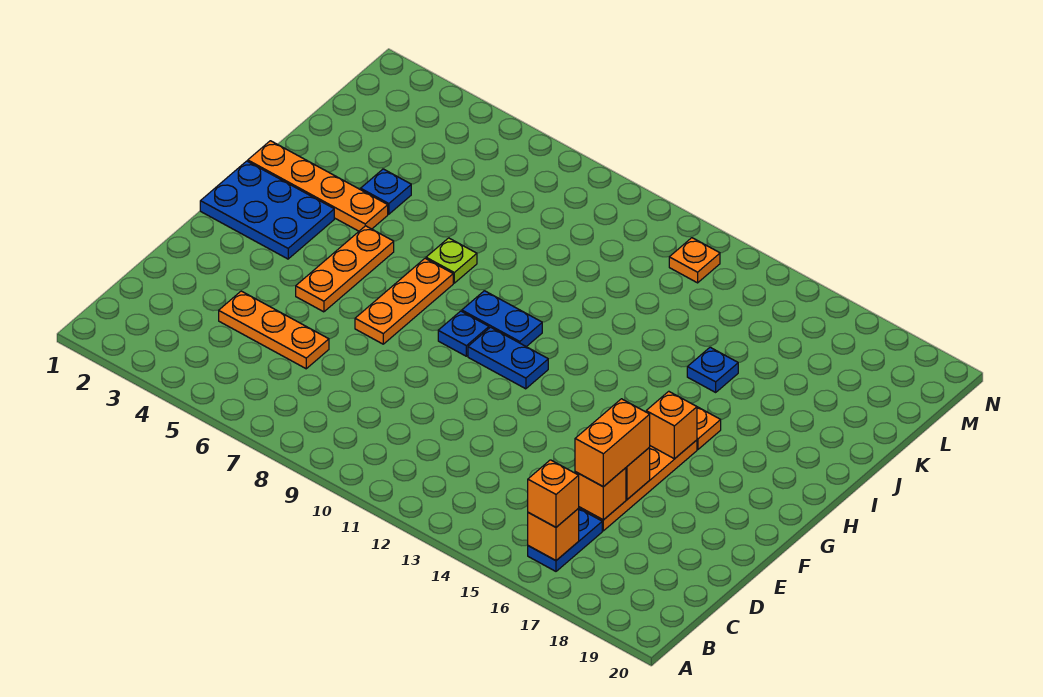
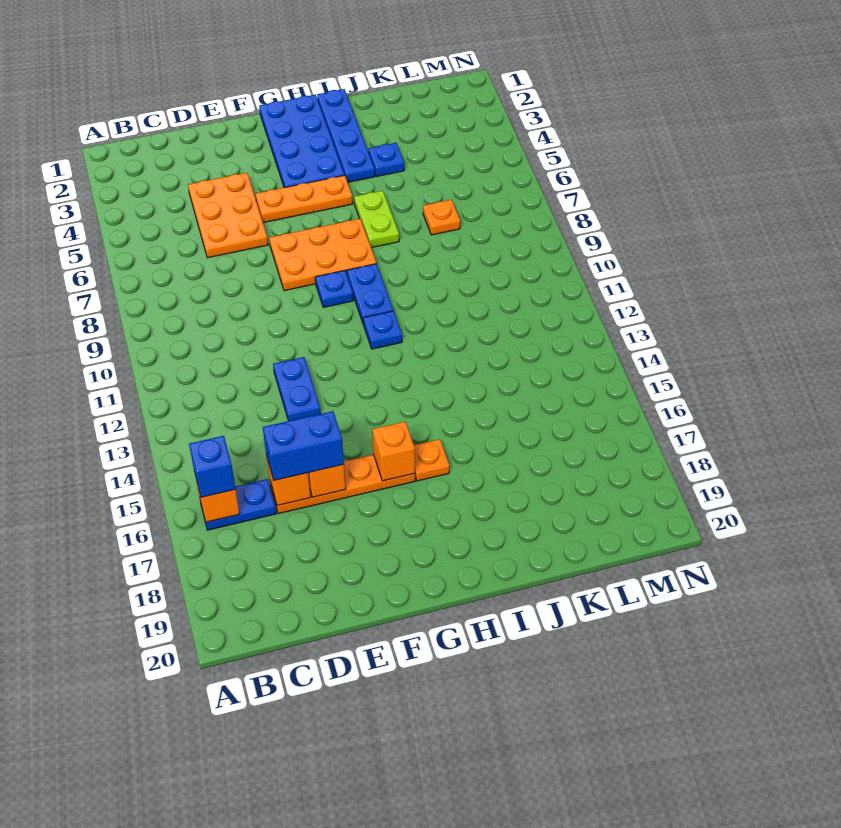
orange 1x1 brick [528,460,579,527] -> blue 1x1 brick [189,436,236,497]
orange 1x3 plate [219,291,329,369] -> orange 2x3 plate [188,173,268,258]
orange 1x2 brick [575,399,650,487] -> blue 1x2 brick [263,411,344,480]
orange 1x3 plate [355,258,453,344] -> orange 2x3 plate [269,219,376,291]
blue 2x3 plate [200,161,334,259] -> blue 2x4 plate [259,95,345,188]
blue 1x2 plate [468,327,548,389] -> blue 1x2 plate moved to [273,357,321,421]
orange 1x4 plate [248,141,388,231] -> blue 1x4 plate [317,89,375,182]
lime 1x1 plate [426,238,477,283] -> lime 1x2 plate [354,191,399,248]
blue 1x1 plate [687,347,738,392] -> blue 1x1 plate moved to [363,311,402,349]
orange 1x1 plate [669,238,720,283] -> orange 1x1 plate moved to [423,200,460,235]

